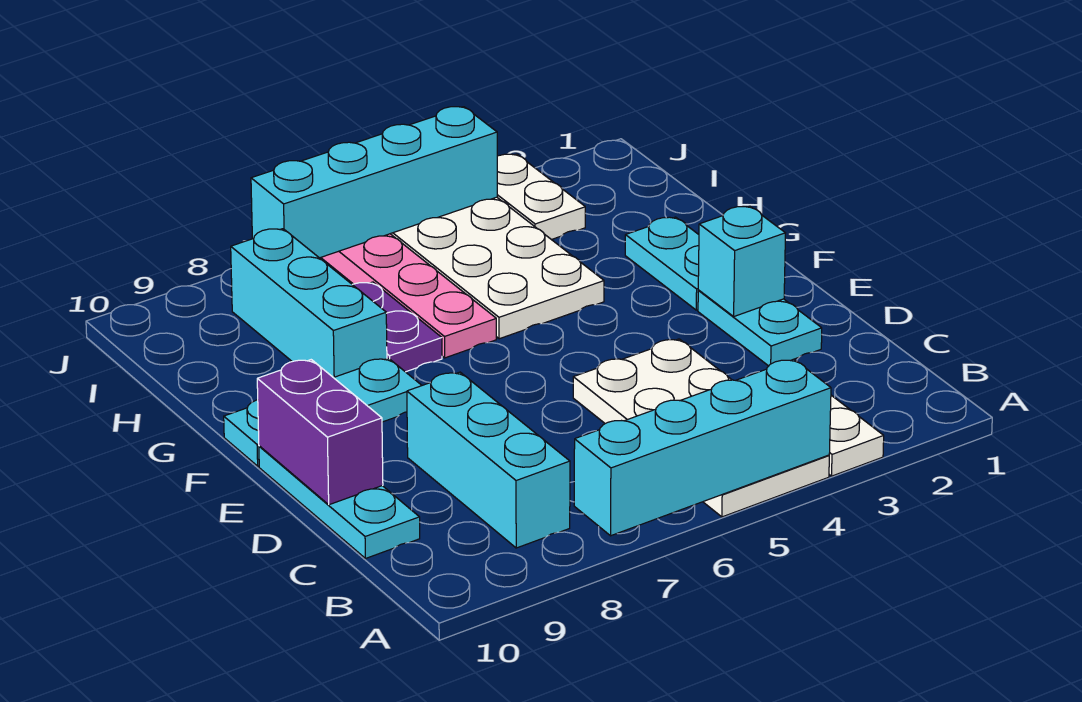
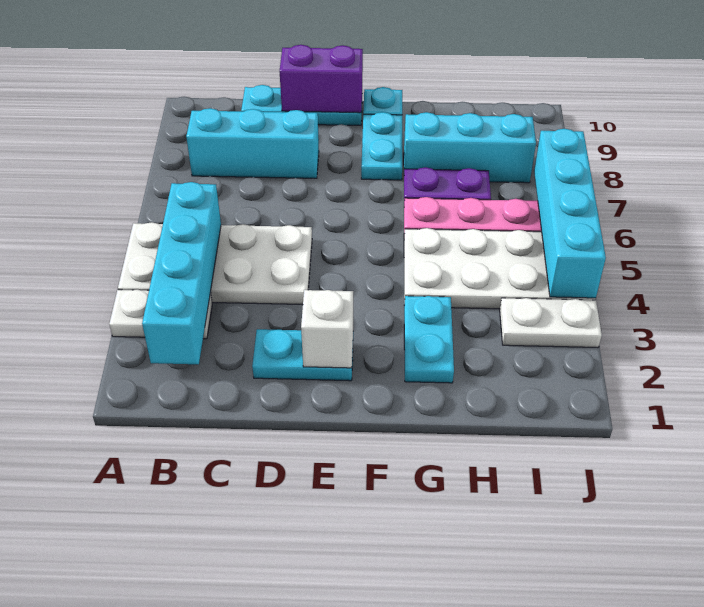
cyan 1x4 brick [574,359,831,536] -> cyan 1x4 brick moved to [142,182,221,364]
cyan 1x1 brick [698,206,785,316] -> white 1x1 brick [301,290,353,368]
cyan 1x2 plate [625,217,699,310] -> cyan 1x2 plate turned to [404,296,454,383]

